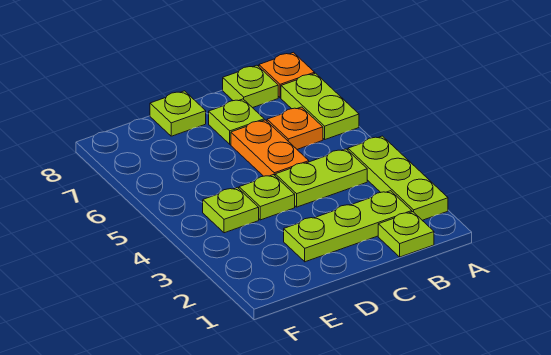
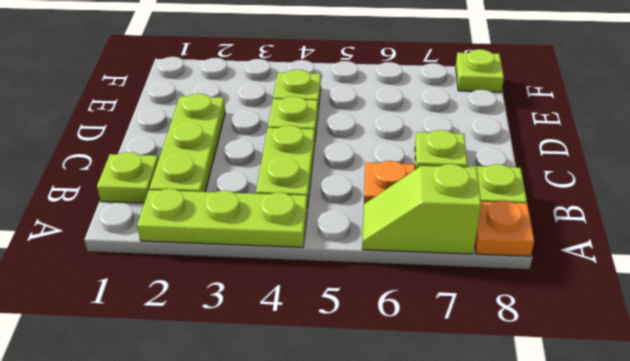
lime 1x2 plate [281,73,359,139] -> lime 1x2 slope [362,164,481,254]
orange 1x2 plate [231,120,309,176] -> none
lime 1x1 plate [150,91,206,136] -> lime 1x1 plate moved to [456,49,504,92]

